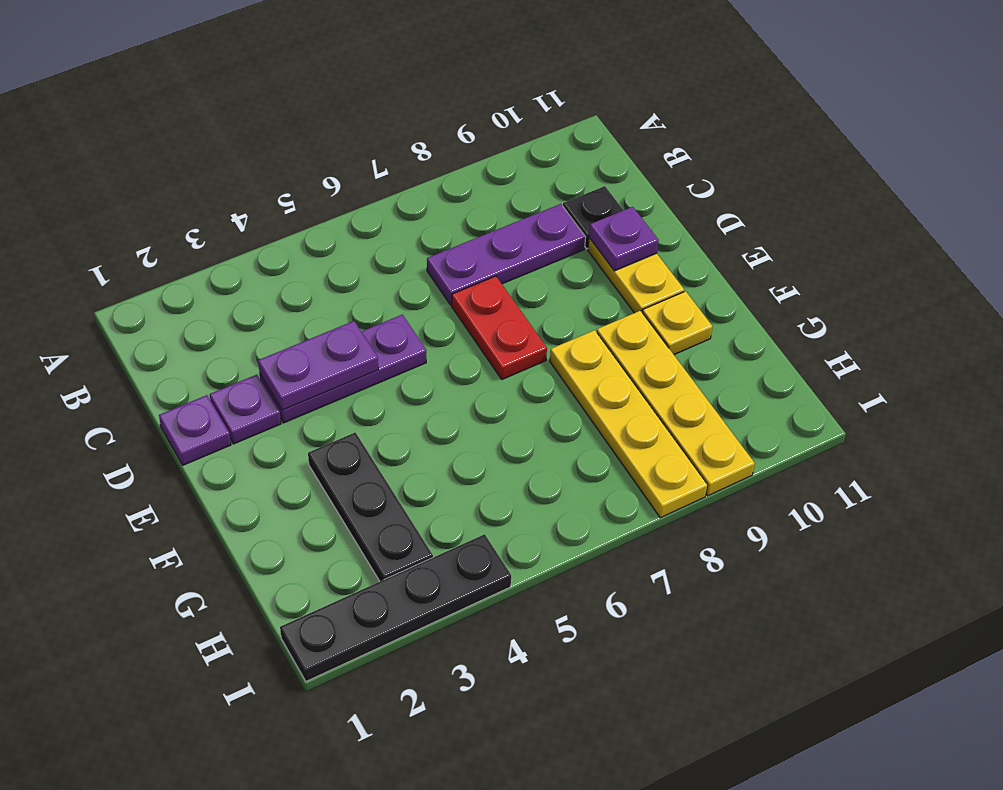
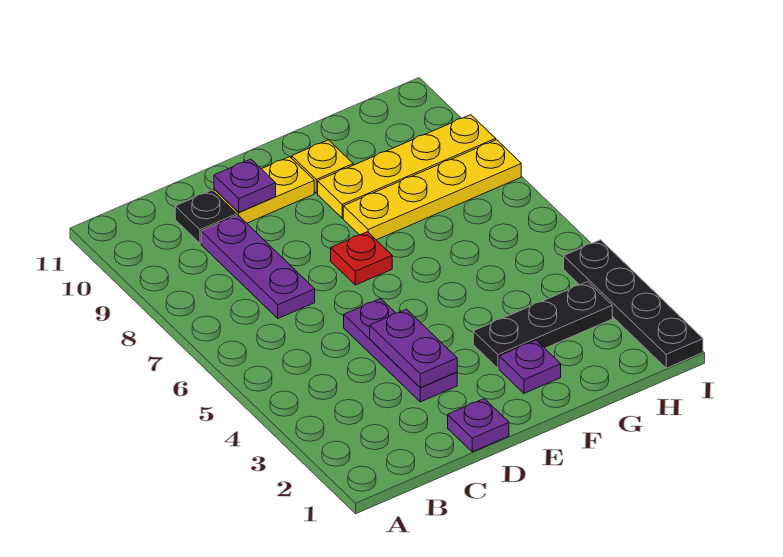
purple 1x1 plate [210,375,281,444] -> purple 1x1 plate moved to [499,340,561,393]
red 1x2 plate [452,276,547,379] -> red 1x1 plate [331,232,392,285]

